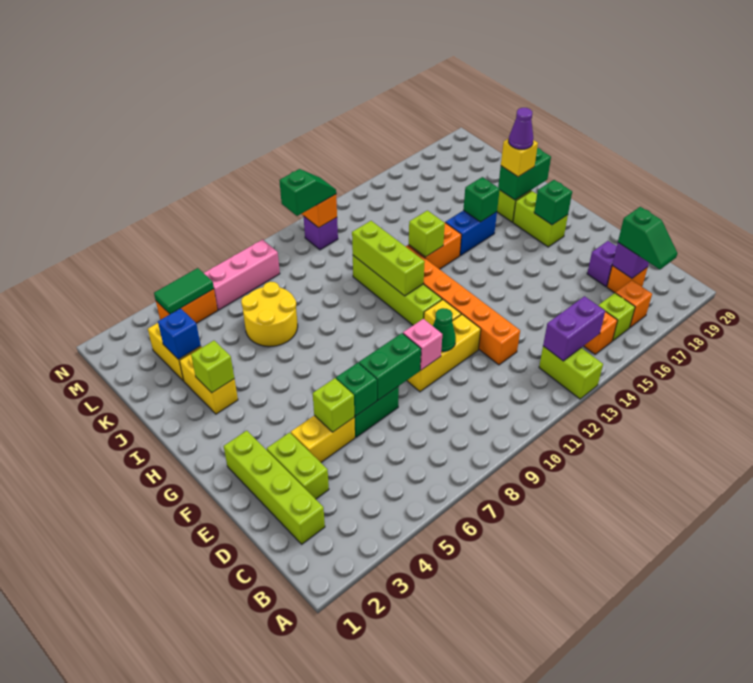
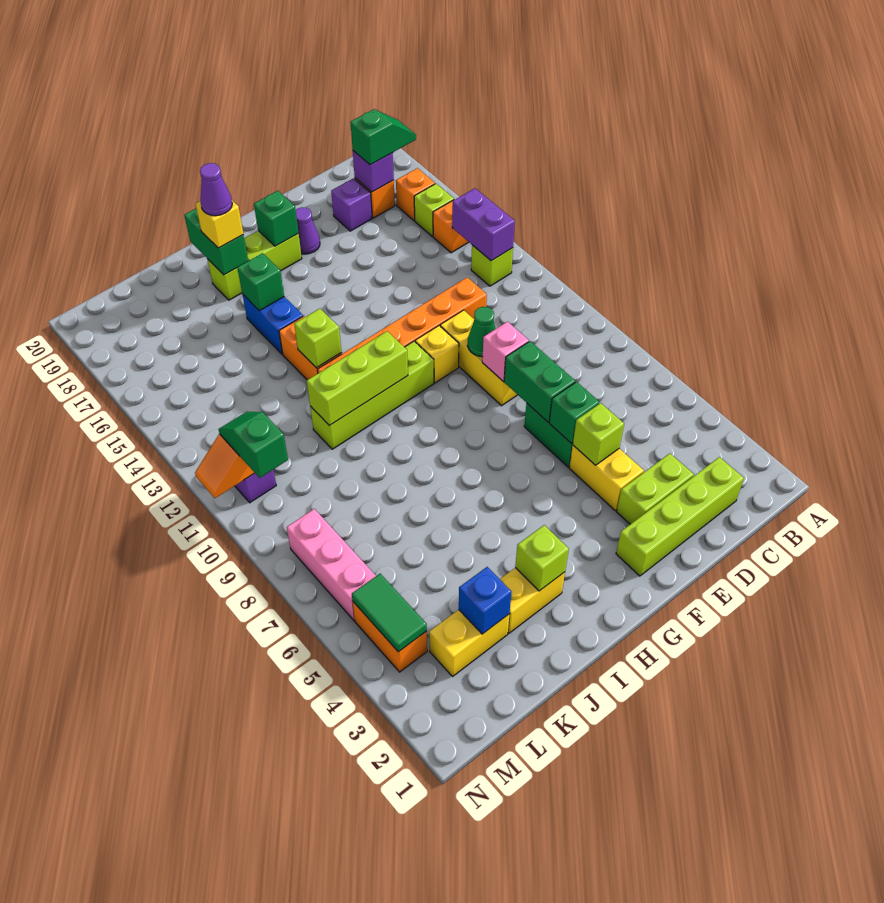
lime 1x2 brick [539,346,603,399] -> lime 1x1 brick [471,245,513,286]
none -> purple 1x1 cone [296,207,320,254]
yellow 2x2 round brick [241,282,298,347] -> none

